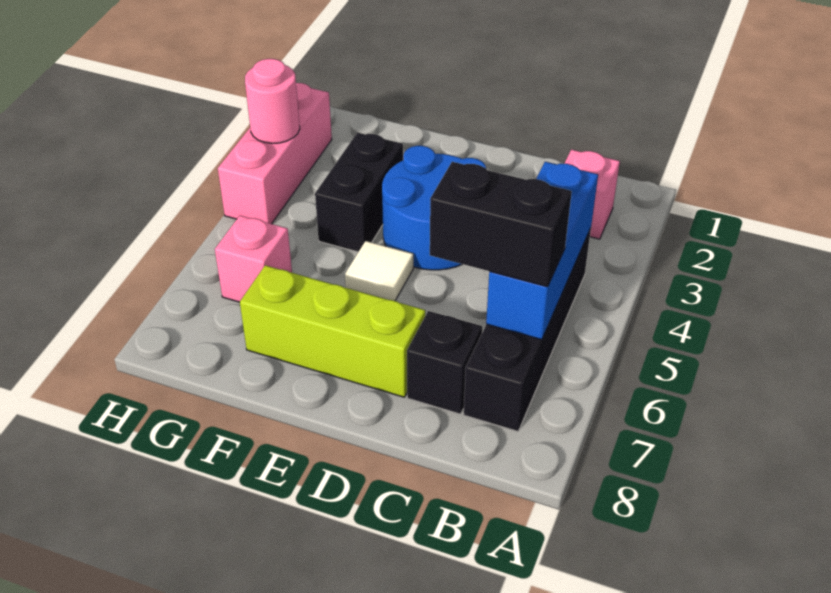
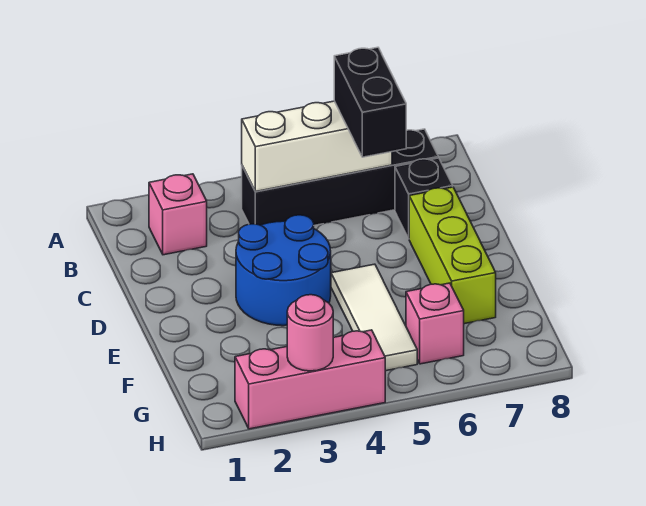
blue 1x3 brick [486,162,598,340] -> white 1x3 brick [242,101,392,192]
white 1x1 tile [345,241,413,301] -> white 1x3 tile [331,264,417,371]
black 1x2 brick [315,133,403,252] -> none

